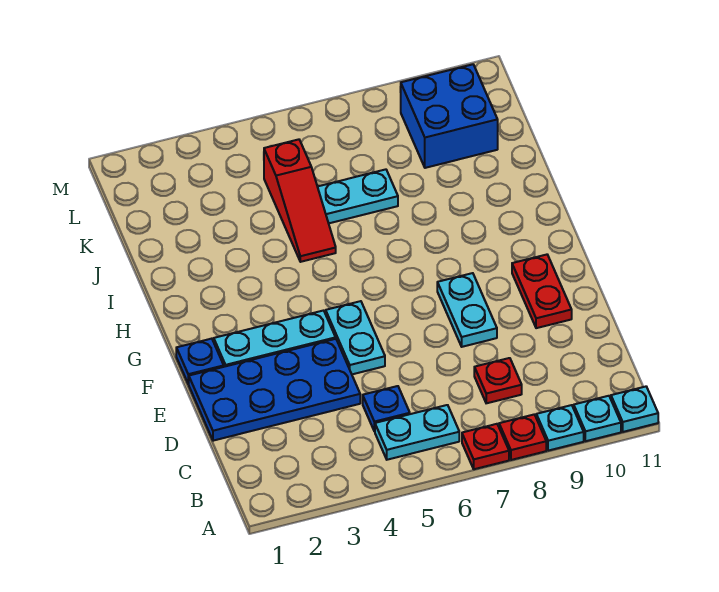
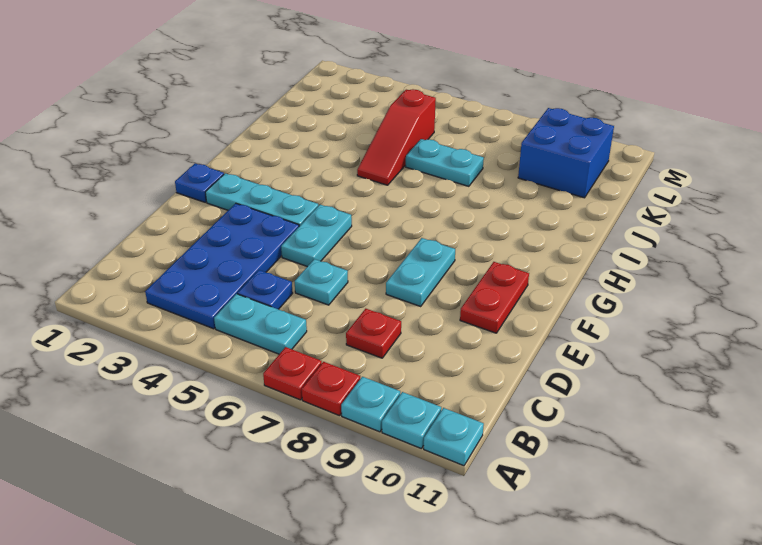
blue 2x4 plate [189,339,360,441] -> blue 2x4 plate turned to [145,203,299,329]
none -> cyan 1x1 plate [295,259,348,305]

